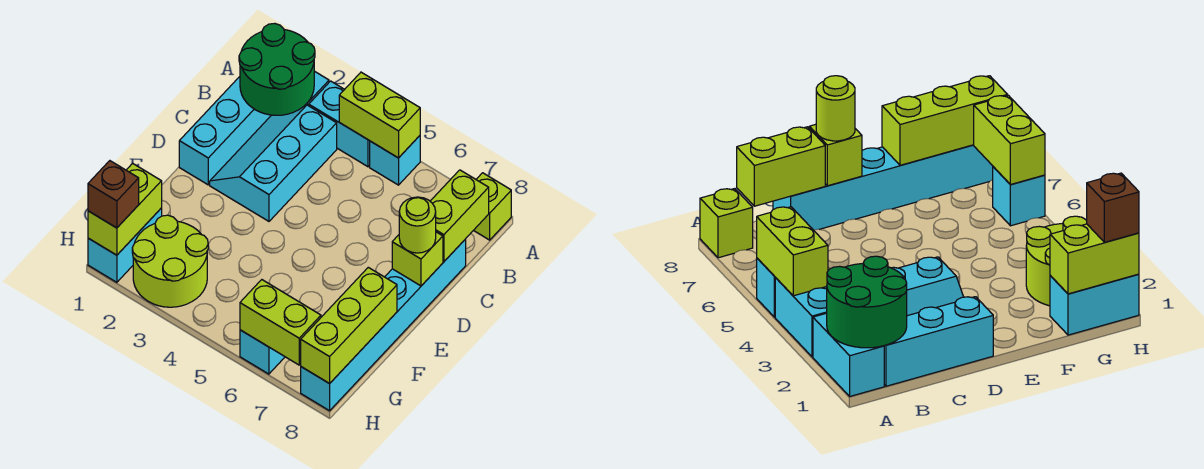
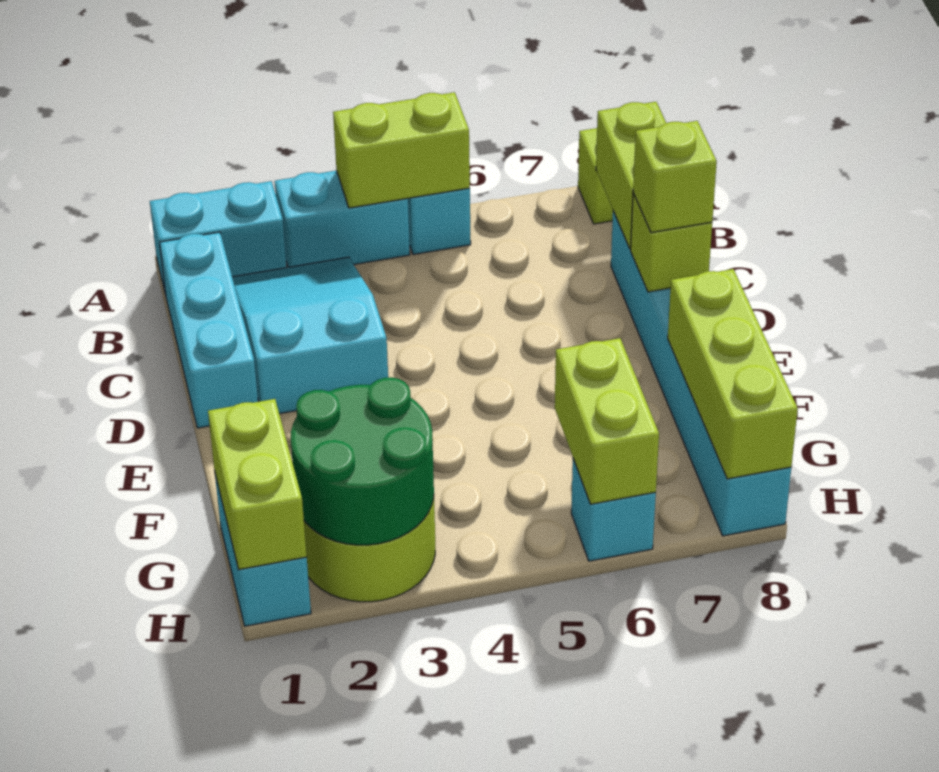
green 2x2 round brick [239,23,315,115] -> green 2x2 round brick moved to [291,377,434,545]
cyan 2x3 slope [210,105,337,221] -> cyan 2x3 slope turned to [232,257,388,414]
lime 1x1 round brick [399,197,436,253] -> lime 1x1 brick [633,121,717,233]
brown 1x1 brick [88,161,139,228] -> none
lime 1x2 brick [240,280,321,365] -> lime 1x2 brick turned to [555,338,659,504]

